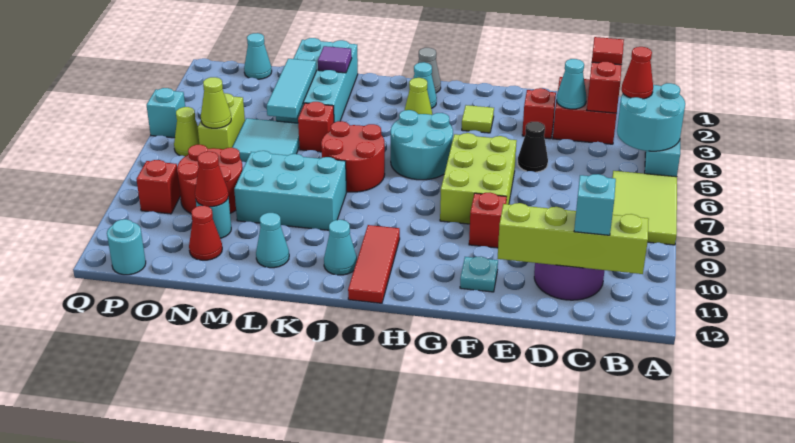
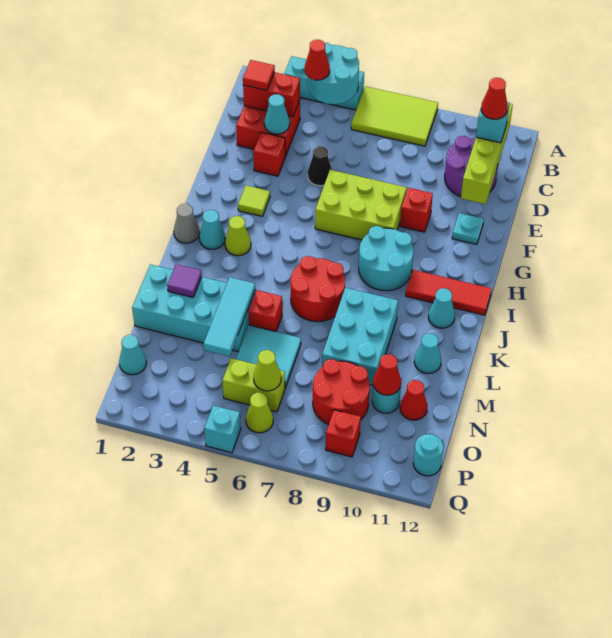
none -> red 1x1 cone [481,78,508,119]
cyan 2x2 round brick [391,110,453,180] -> cyan 2x2 round brick moved to [359,226,413,291]
cyan 1x3 tile [267,59,316,118] -> cyan 1x3 tile turned to [203,277,255,356]

